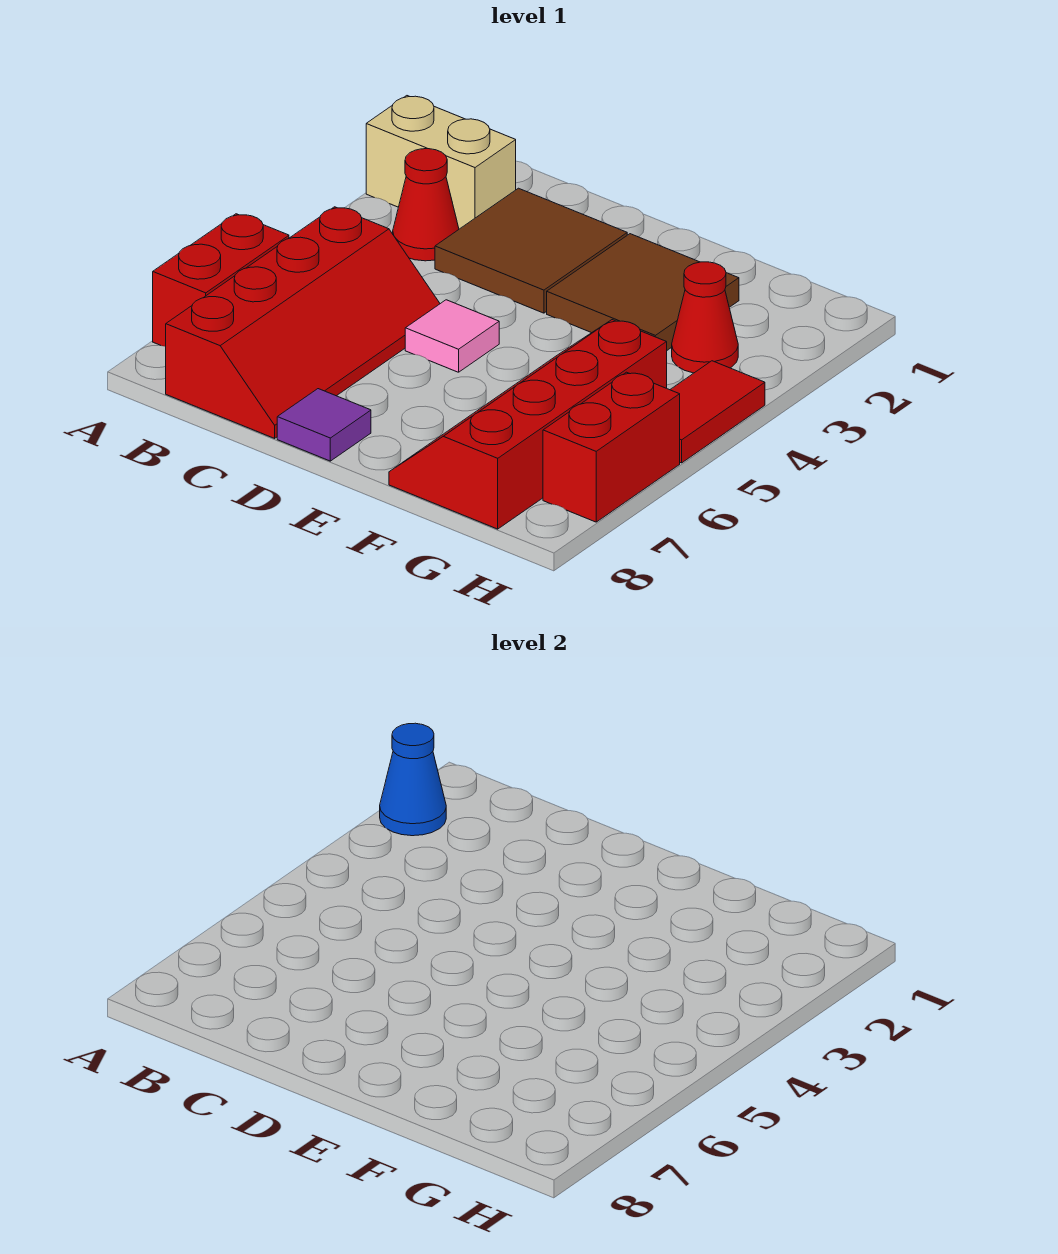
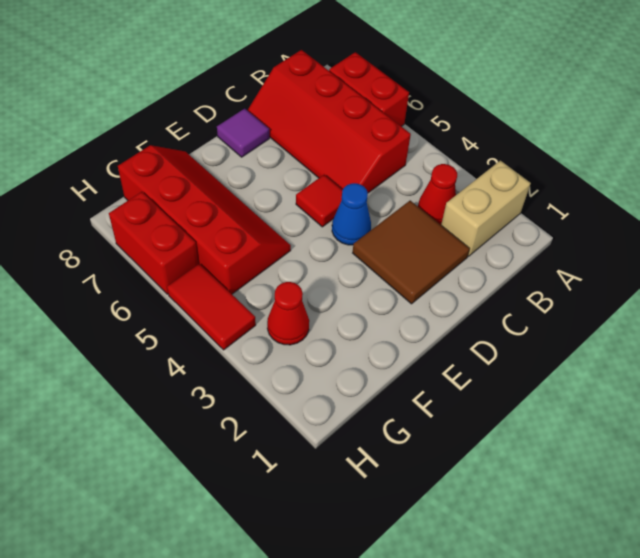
blue 1x1 cone [380,723,446,836] -> blue 1x1 cone moved to [332,183,371,245]
pink 1x1 tile [405,300,499,372] -> red 1x1 tile [296,175,342,227]
brown 2x2 tile [547,234,739,350] -> none

